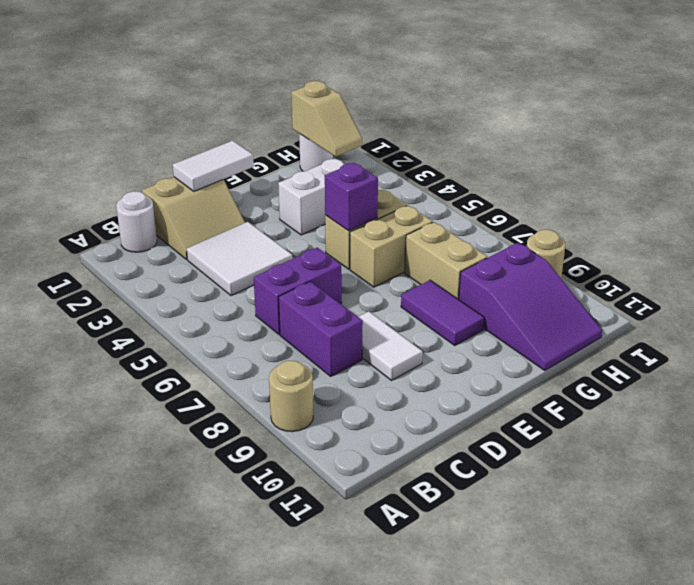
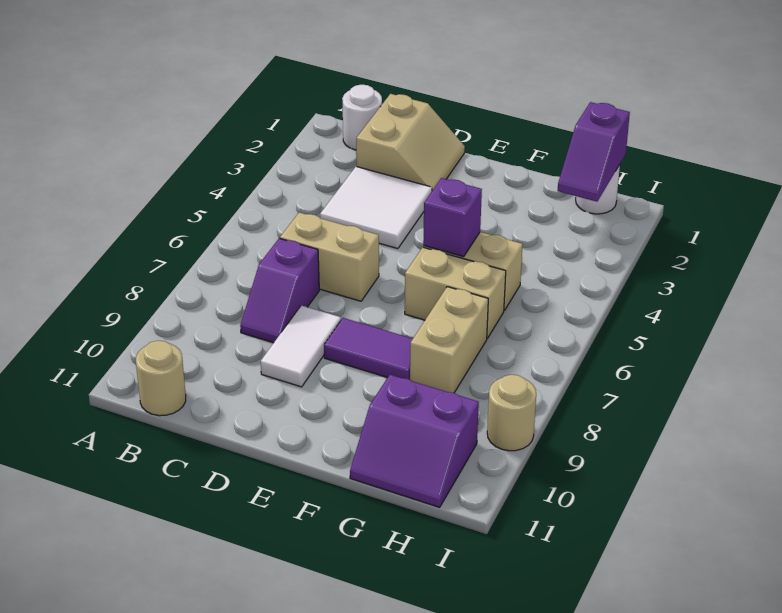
tan 1x1 round brick [269,361,313,432] -> tan 1x1 round brick moved to [136,341,186,416]
tan 2x2 slope [142,177,245,259] -> tan 2x2 slope turned to [356,94,465,191]
purple 1x2 brick [254,248,342,334] -> tan 1x2 brick [280,212,379,301]
purple 1x2 brick [279,281,363,376] -> purple 1x2 slope [240,238,319,343]
white 1x2 tile [173,141,254,191] -> none
white 1x2 brick [278,158,344,235] -> none
purple 1x2 tile [401,280,484,346] -> purple 1x2 tile turned to [324,318,413,380]
purple 2x3 slope [459,243,602,371] -> purple 2x2 slope [350,375,479,507]
tan 1x2 slope [291,81,362,156] -> purple 1x2 slope [558,102,630,202]

